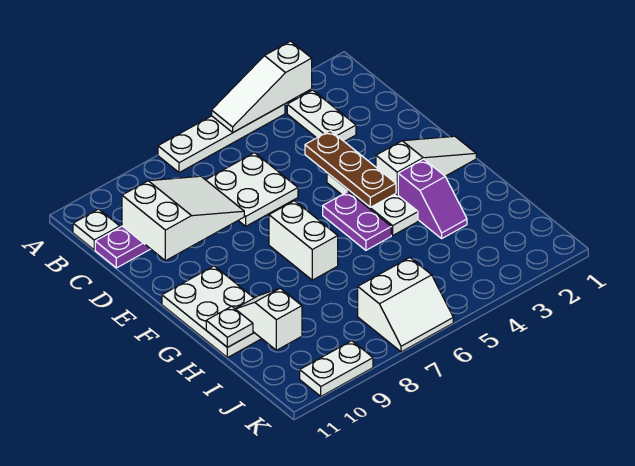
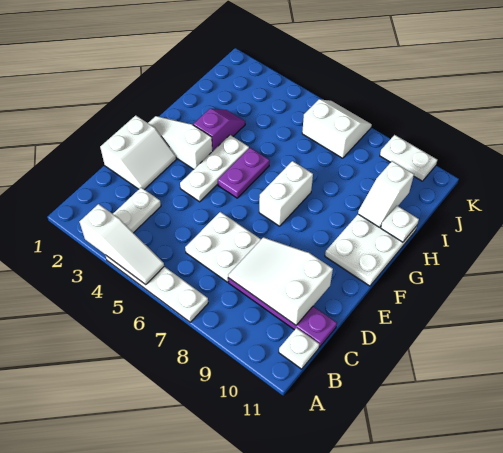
none -> white 2x2 slope [100,115,176,190]
brown 1x3 plate [305,131,396,207] -> none

